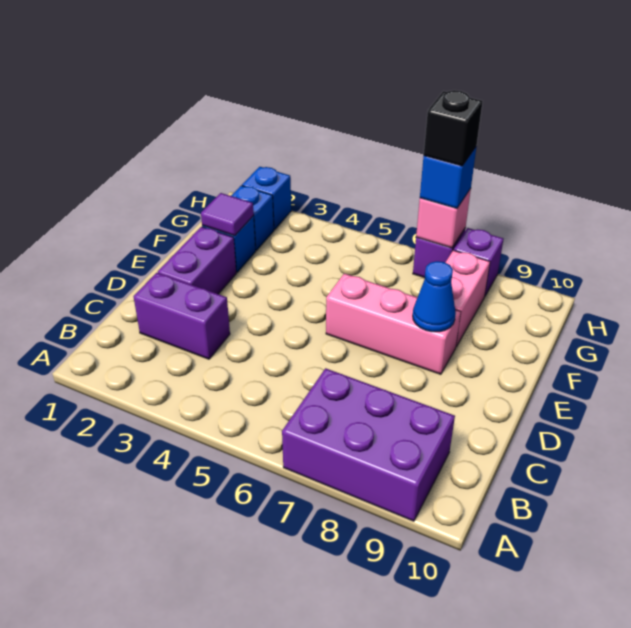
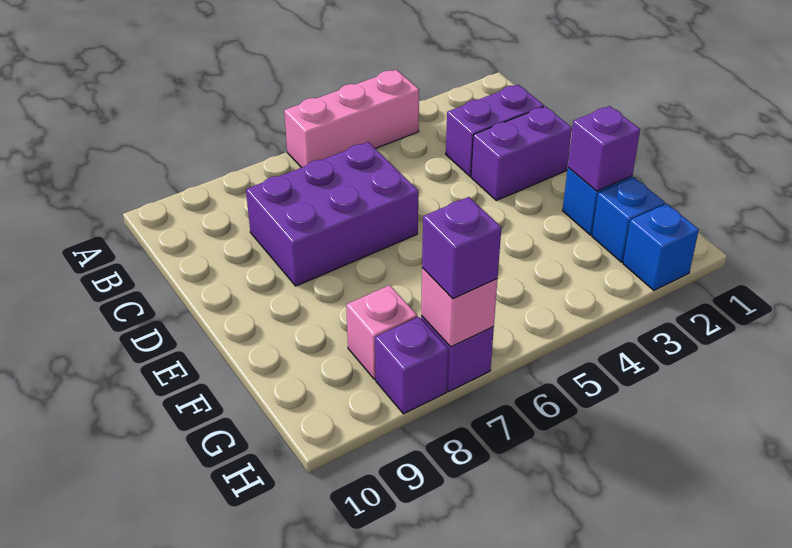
purple 2x3 brick [282,368,455,521] -> purple 2x3 brick moved to [246,142,418,286]
purple 1x2 brick [158,227,236,294] -> purple 1x2 brick turned to [471,106,572,200]
pink 1x3 brick [326,273,461,374] -> pink 1x3 brick moved to [284,70,419,168]
blue 1x1 cone [413,261,456,332] -> none
purple 1x1 tile [201,193,254,236] -> purple 1x1 brick [568,106,640,191]
pink 1x2 brick [445,250,490,347] -> pink 1x1 brick [346,285,418,379]
blue 1x1 brick [420,147,476,208] -> purple 1x1 brick [422,197,501,299]
black 1x1 brick [424,90,483,166] -> none

